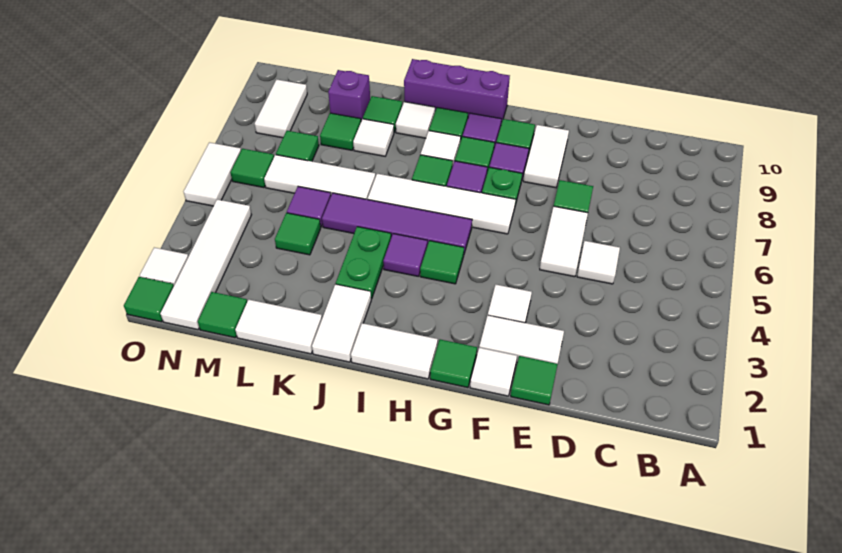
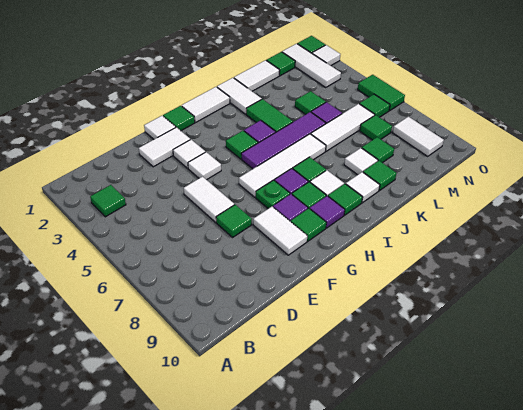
white 1x1 tile [577,241,620,284] -> white 1x1 tile moved to [188,152,221,180]
green 1x1 tile [511,356,558,405] -> green 1x1 tile moved to [90,185,126,217]
purple 1x3 brick [404,59,510,124] -> none
green 1x2 plate [336,227,391,299] -> green 1x2 tile [246,99,293,132]
purple 1x1 brick [328,70,370,121] -> none
white 1x4 tile [160,199,251,330] -> white 1x3 tile [282,44,341,87]
white 1x2 tile [184,143,241,206] -> green 1x2 tile [358,75,405,111]

